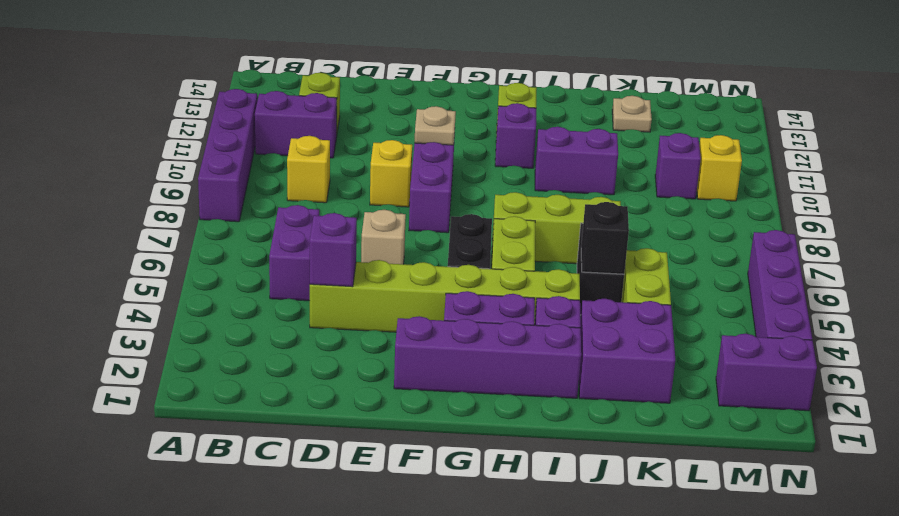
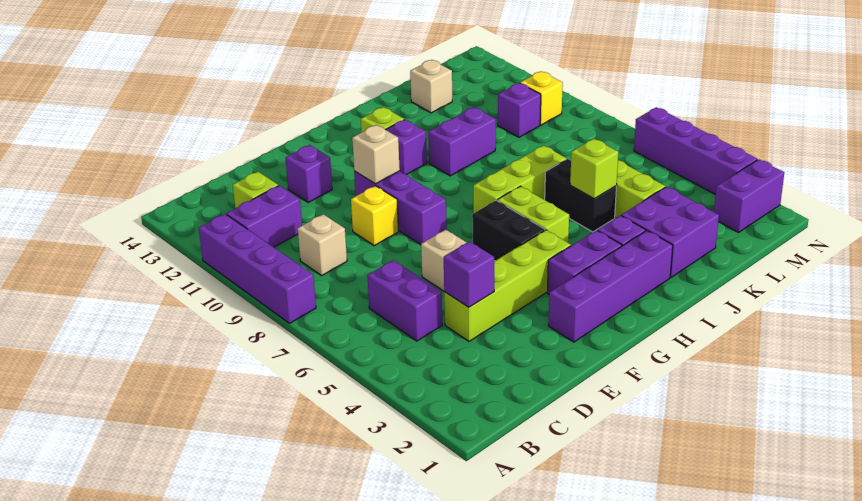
yellow 1x1 brick [287,136,330,203] -> tan 1x1 brick [298,214,347,275]
lime 1x6 brick [310,260,580,332] -> lime 1x4 brick [444,230,571,341]
none -> purple 1x1 brick [286,145,332,202]
tan 1x1 plate [415,106,456,145] -> tan 1x1 brick [352,125,400,184]
black 1x1 brick [581,202,629,274] -> lime 1x1 brick [570,139,618,199]
tan 1x1 plate [612,96,652,132] -> tan 1x1 brick [410,60,452,113]

